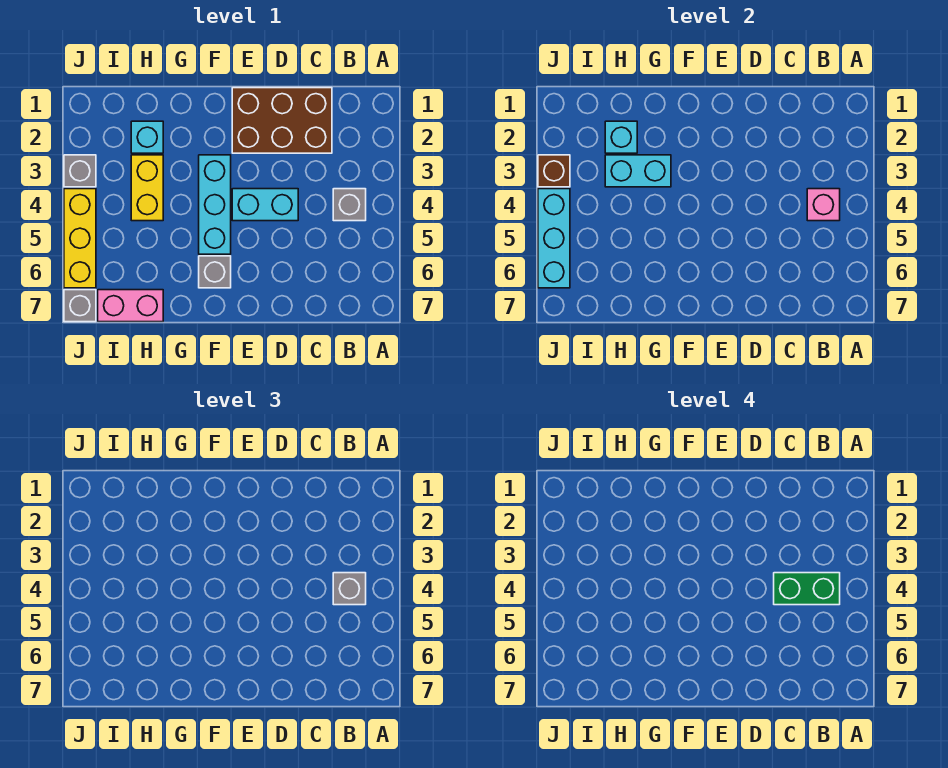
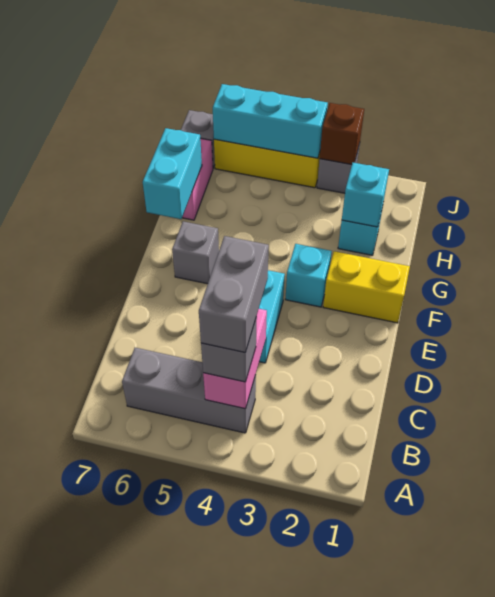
grey 1x1 brick [333,189,366,221] -> grey 1x3 brick [122,348,256,433]
pink 1x1 brick [807,189,840,221] -> pink 1x2 brick [203,309,267,409]
green 1x2 brick [774,573,840,605] -> grey 1x2 brick [199,236,269,352]
brown 2x3 brick [232,88,332,153] -> none
cyan 1x3 brick [199,155,231,254] -> cyan 1x1 brick [285,244,332,307]
cyan 1x2 brick [605,155,671,187] -> cyan 1x2 brick moved to [143,128,202,219]
yellow 1x2 brick [131,155,163,221] -> yellow 1x2 brick moved to [323,251,410,323]

